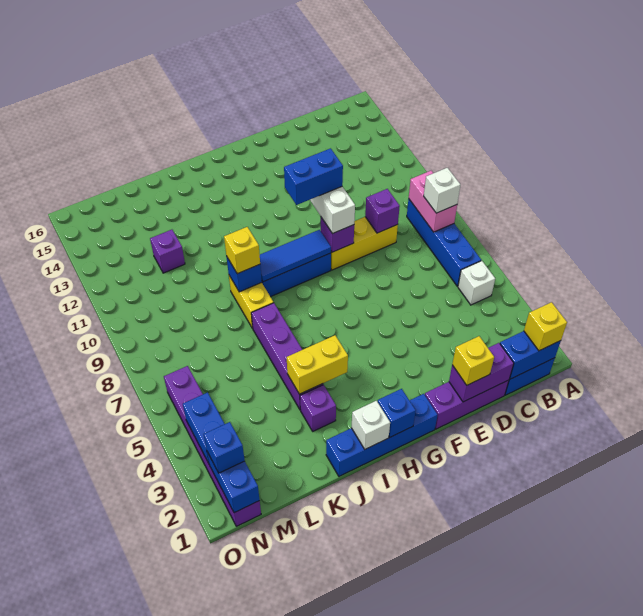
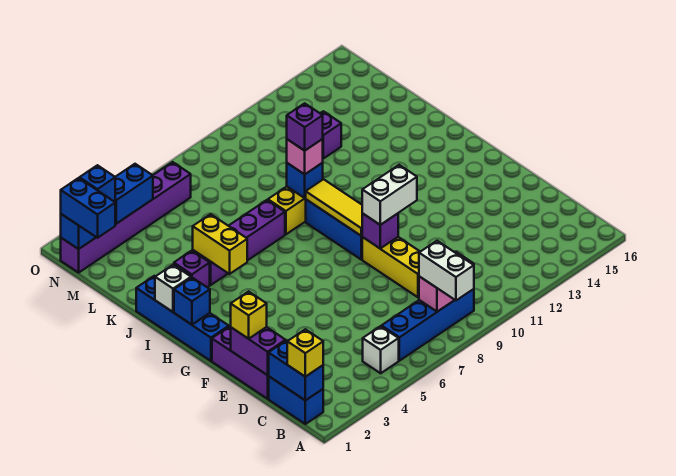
white 1x1 brick [424,168,460,213] -> white 1x2 brick [419,241,474,300]
purple 1x1 brick [365,189,400,233] -> purple 1x1 brick moved to [287,103,323,151]
blue 1x2 brick [284,148,343,205] -> blue 1x2 brick moved to [61,178,115,238]
blue 1x3 tile [260,230,331,282] -> yellow 1x3 tile [306,179,362,236]
yellow 1x1 brick [224,227,260,274] -> pink 1x1 brick [287,139,323,174]

